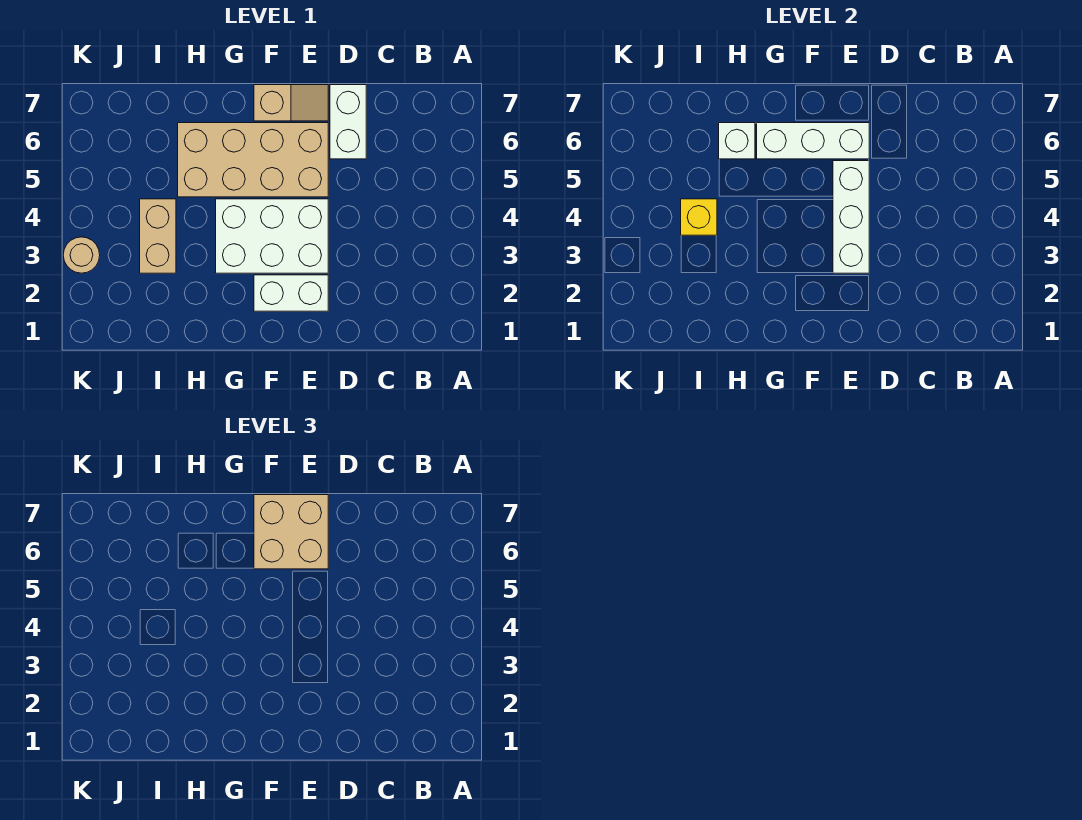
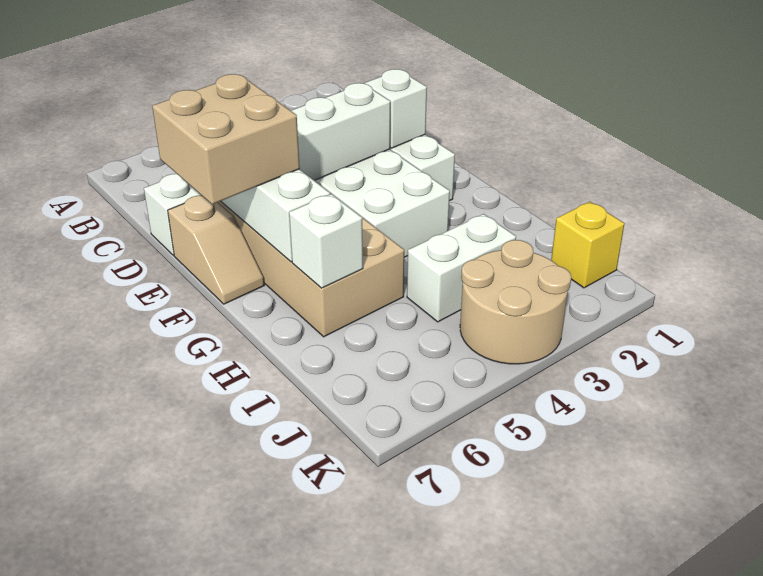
none -> white 1x1 brick [365,69,427,148]
tan 1x2 slope [254,85,328,121] -> tan 1x2 slope turned to [168,195,264,304]
tan 1x2 brick [140,199,176,273] -> white 1x2 brick [407,214,516,322]
yellow 1x1 brick [681,199,717,235] -> yellow 1x1 brick moved to [551,202,624,288]
tan 1x1 round brick [63,237,100,273] -> tan 2x2 round brick [460,240,571,364]

